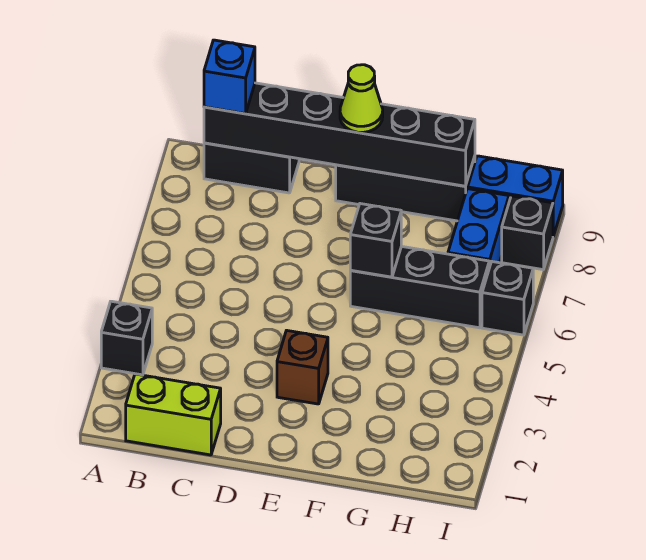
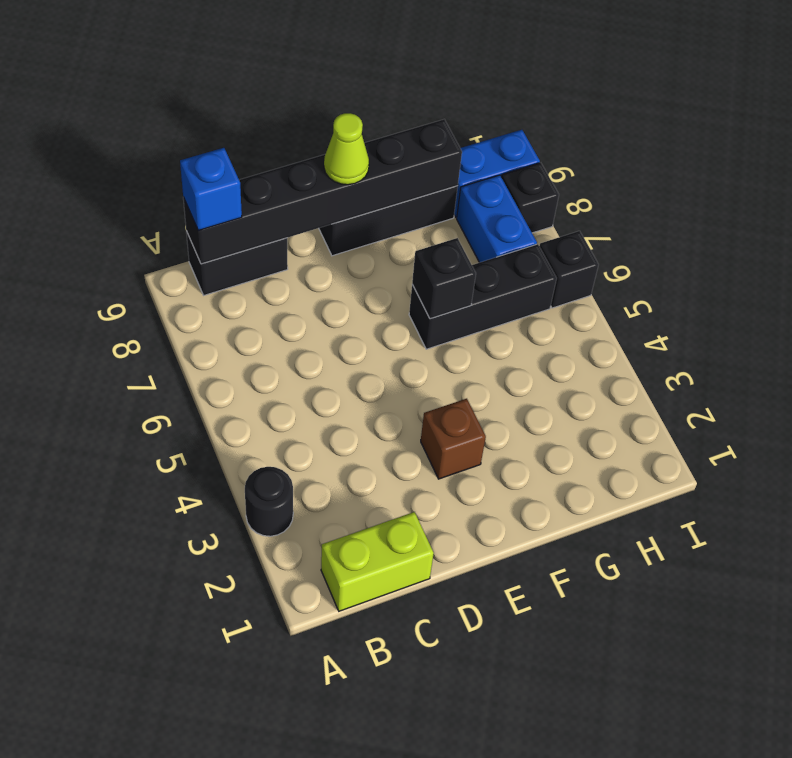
black 1x1 brick [101,301,152,375] -> black 1x1 round brick [245,467,293,536]

